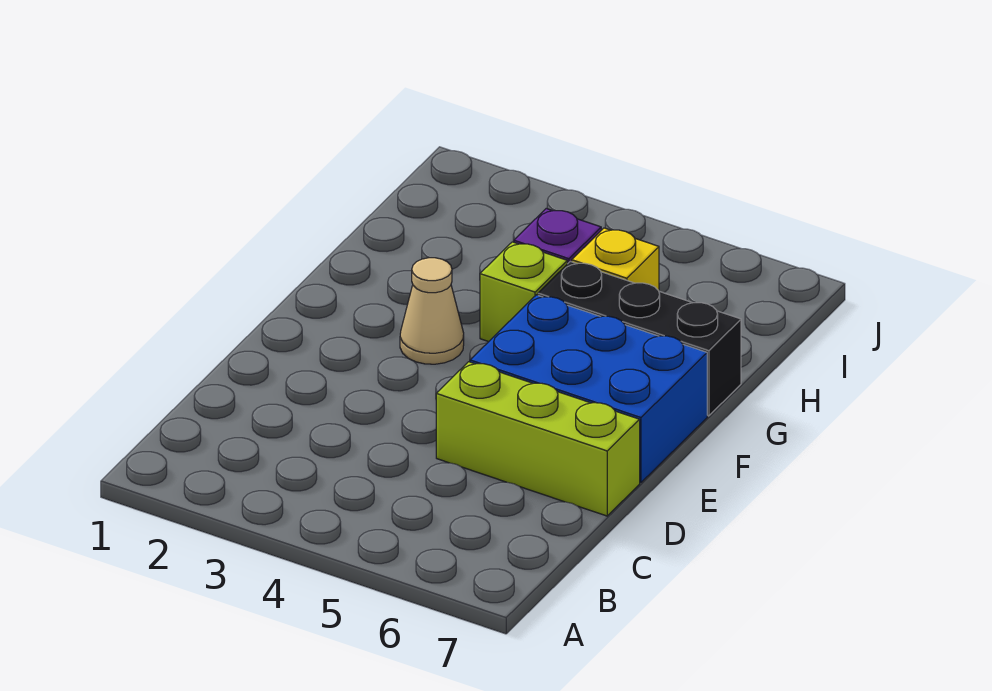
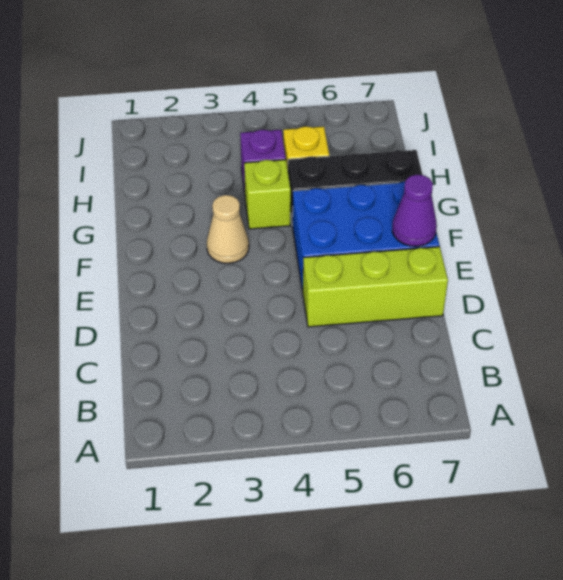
none -> purple 1x1 cone [392,174,437,246]

